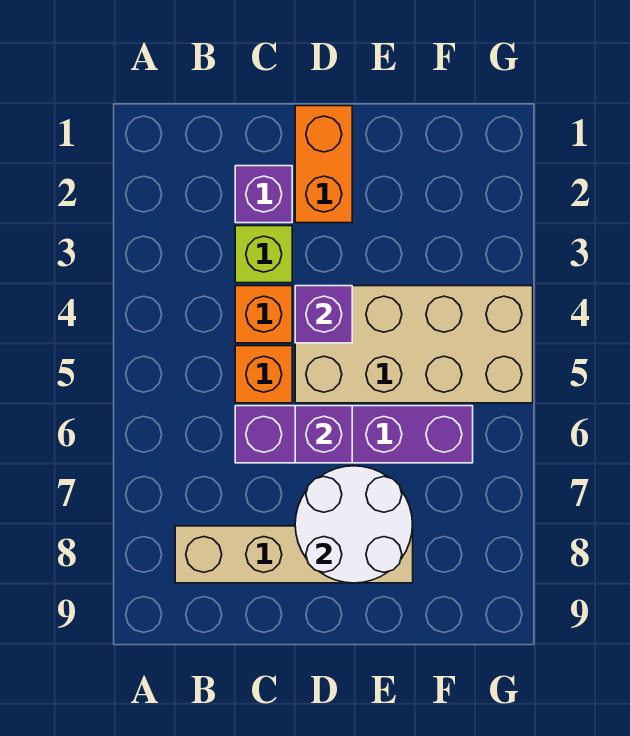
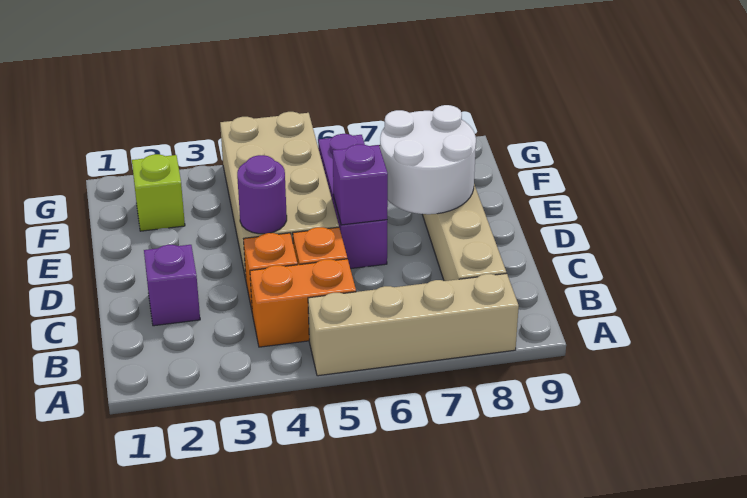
none -> tan 1x4 brick [308,273,519,376]
lime 1x1 brick [235,226,292,283] -> lime 1x1 brick moved to [132,154,185,231]
purple 1x4 brick [235,406,473,463] -> purple 1x3 brick [318,134,387,269]
orange 1x2 brick [295,106,352,223] -> orange 1x2 brick moved to [250,259,356,347]
purple 1x1 brick [295,286,352,343] -> purple 1x1 round brick [237,155,287,234]

